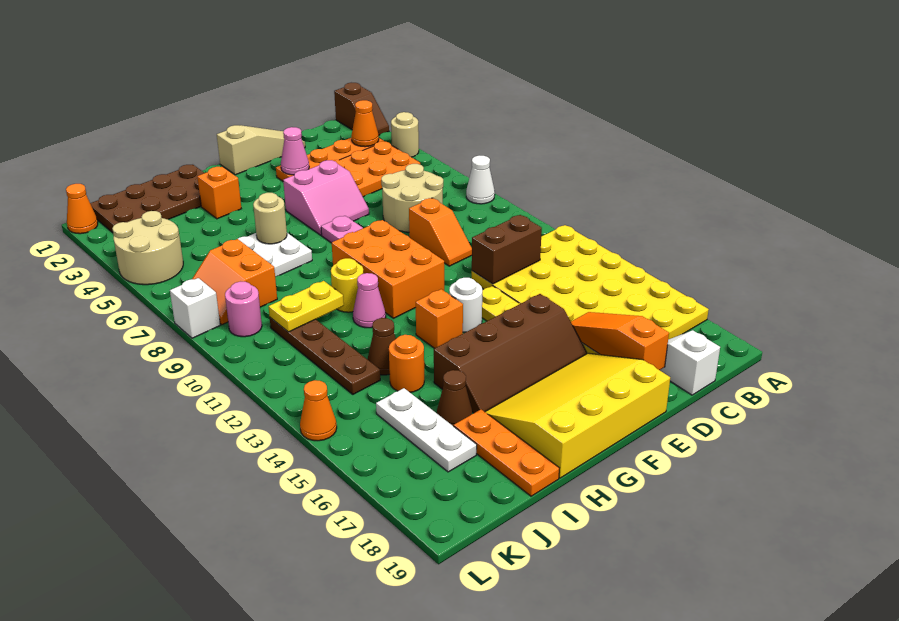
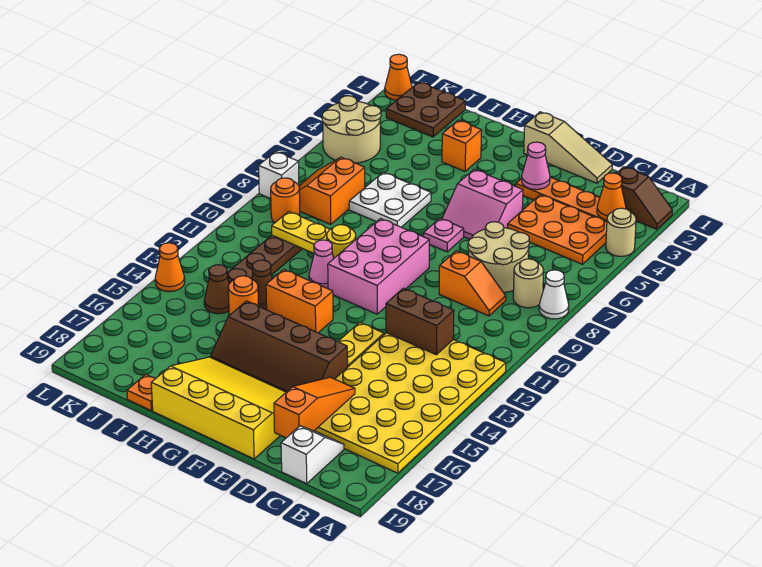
brown 1x2 slope [334,83,389,135] -> brown 1x2 slope turned to [616,167,672,229]
orange 1x2 slope [409,198,472,266] -> orange 1x2 slope turned to [439,251,506,316]
orange 2x3 brick [332,220,444,318] -> pink 2x3 brick [328,219,429,314]
white 1x1 round brick [449,278,482,332] -> none
orange 1x1 brick [416,289,463,348] -> orange 1x2 brick [266,269,333,333]
brown 2x4 plate [90,165,204,233] -> brown 2x2 plate [386,82,465,137]
tan 1x1 round brick [253,193,287,244] -> tan 1x1 round brick moved to [513,259,544,308]
brown 1x1 cone [437,370,472,426] -> brown 1x1 cone moved to [204,265,229,314]
orange 1x3 plate [454,409,559,496] -> orange 1x1 plate [127,374,155,411]
white 1x3 plate [376,388,477,472] -> none
pink 1x1 round brick [225,282,262,337] -> orange 1x1 round brick [271,178,300,222]

